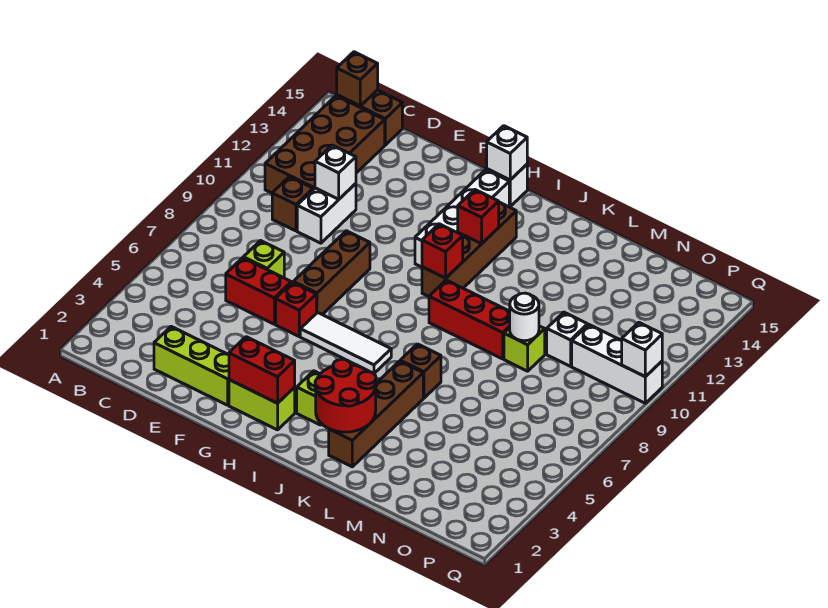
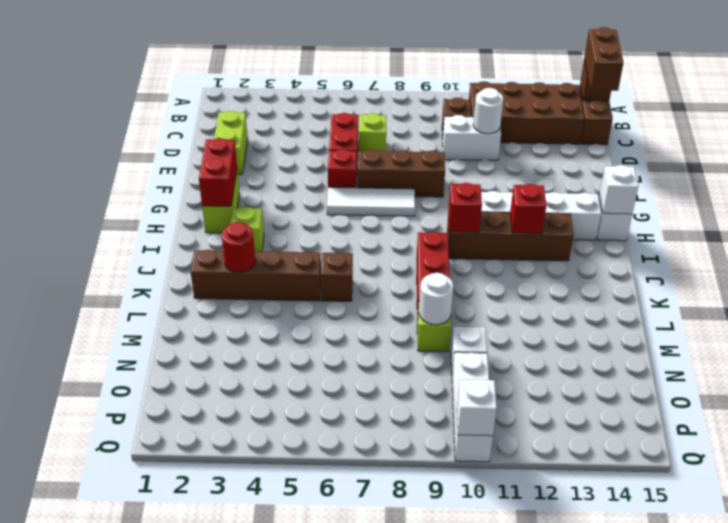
none -> brown 1x2 brick [584,27,624,91]
lime 1x3 brick [154,327,229,405] -> lime 1x2 brick [214,111,248,174]
white 1x1 brick [315,145,356,199] -> white 1x1 round brick [473,88,503,134]
white 1x3 tile [300,313,391,374] -> white 1x3 tile turned to [327,187,415,216]
red 2x2 round brick [315,359,376,432] -> red 1x1 round brick [222,222,255,272]

